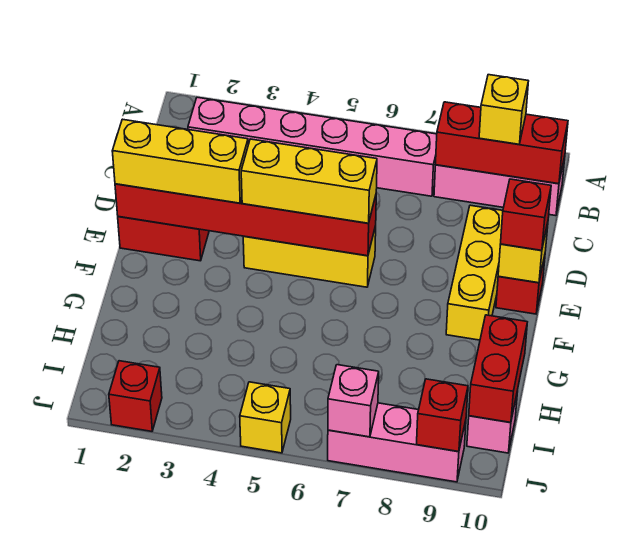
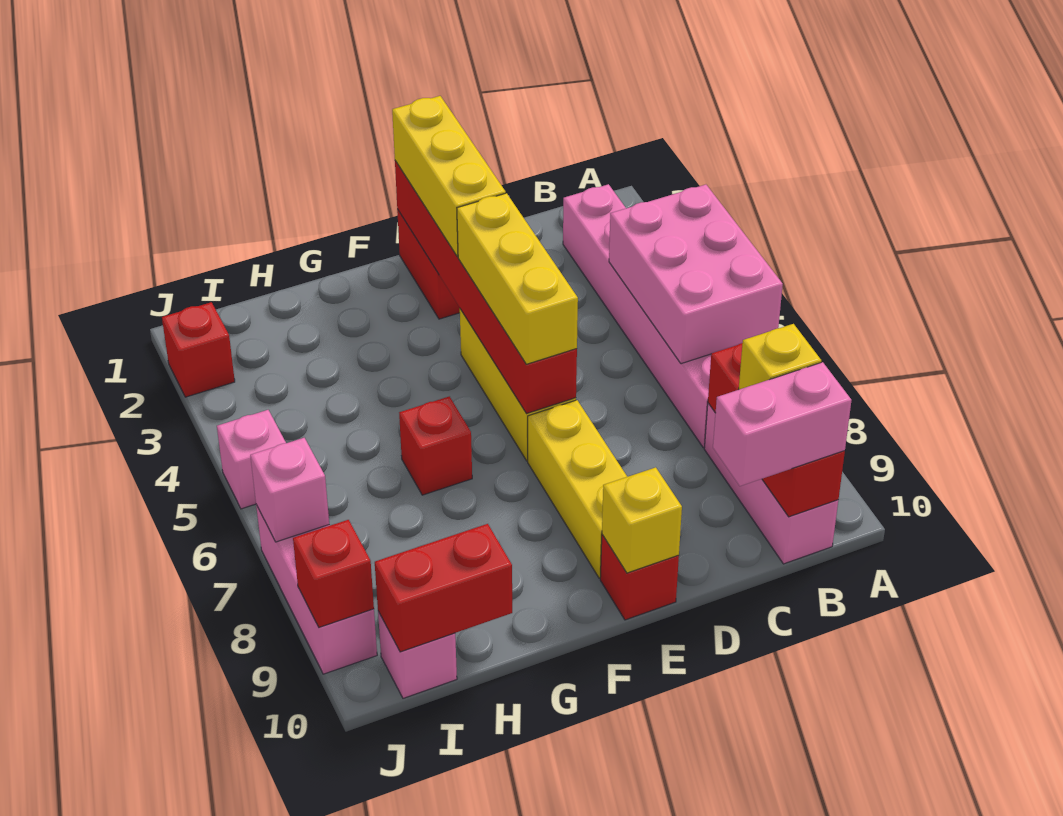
none -> pink 2x3 brick [609,185,783,364]
none -> pink 1x2 brick [713,362,852,486]
yellow 1x3 brick [446,205,503,340] -> yellow 1x3 brick turned to [528,400,627,578]
red 1x1 brick [501,179,551,250] -> red 1x1 brick moved to [399,396,472,495]
yellow 1x1 brick [240,382,291,453] -> pink 1x1 brick [217,410,286,509]

